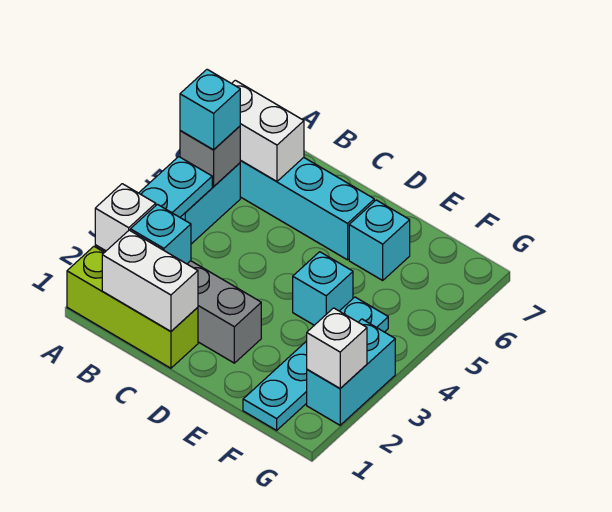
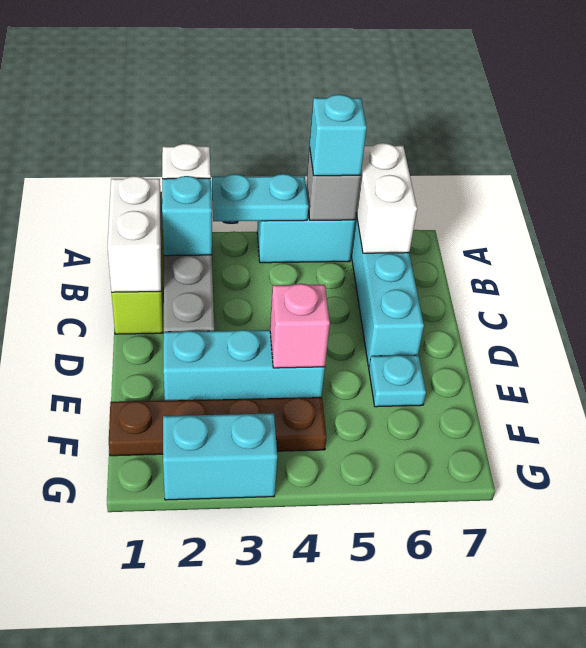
cyan 1x1 brick [293,252,353,325] -> cyan 1x3 brick [163,330,325,400]
none -> pink 1x1 brick [270,284,330,368]
cyan 1x1 brick [349,200,410,280] -> cyan 1x1 plate [369,355,426,407]
cyan 1x4 plate [243,297,388,430] -> brown 1x4 plate [109,397,327,456]
white 1x1 brick [307,308,367,388] -> none

